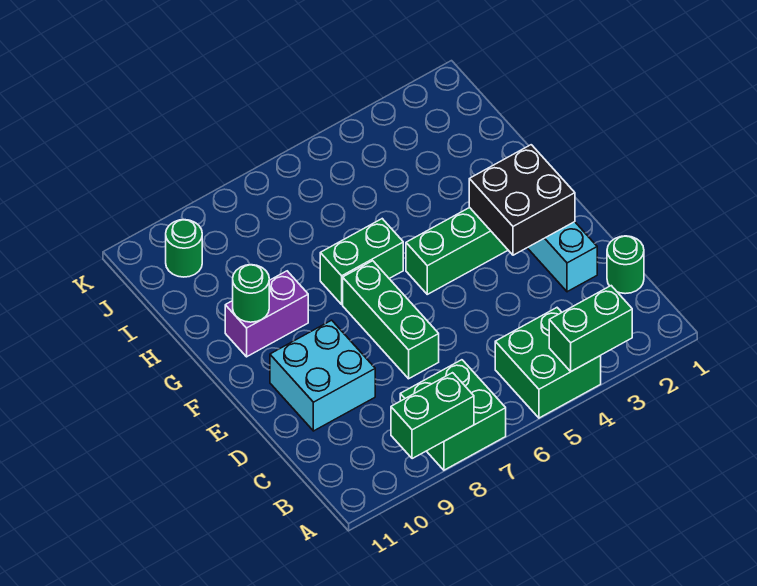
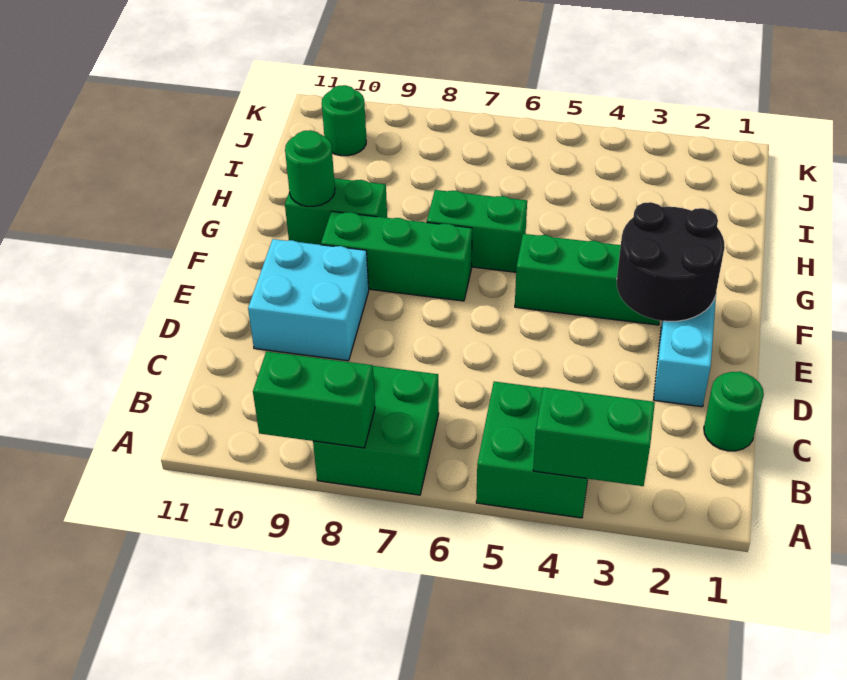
green 1x3 brick [343,261,439,379] -> green 1x3 brick turned to [321,211,472,301]
black 2x2 brick [469,145,575,255] -> black 2x2 round brick [617,202,725,321]
purple 1x2 brick [225,271,308,357] -> green 1x2 brick [285,178,387,245]

